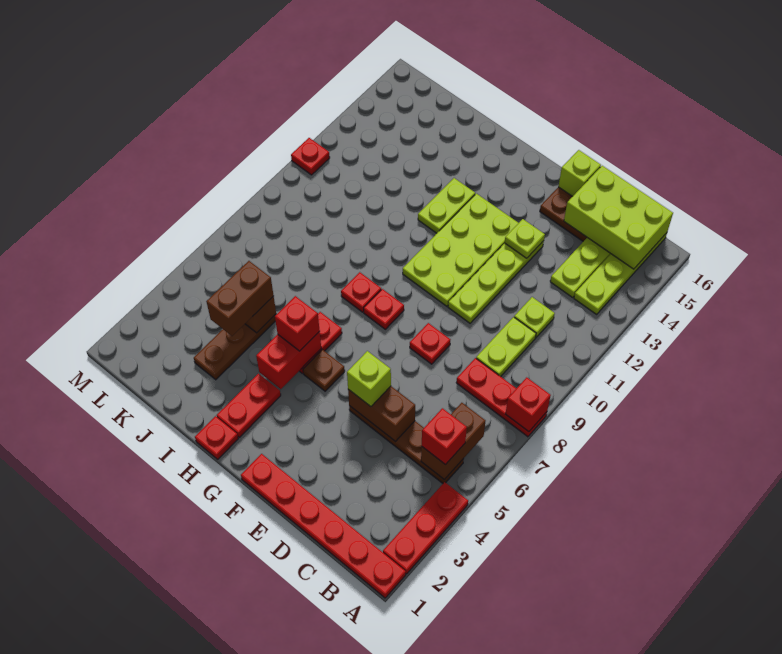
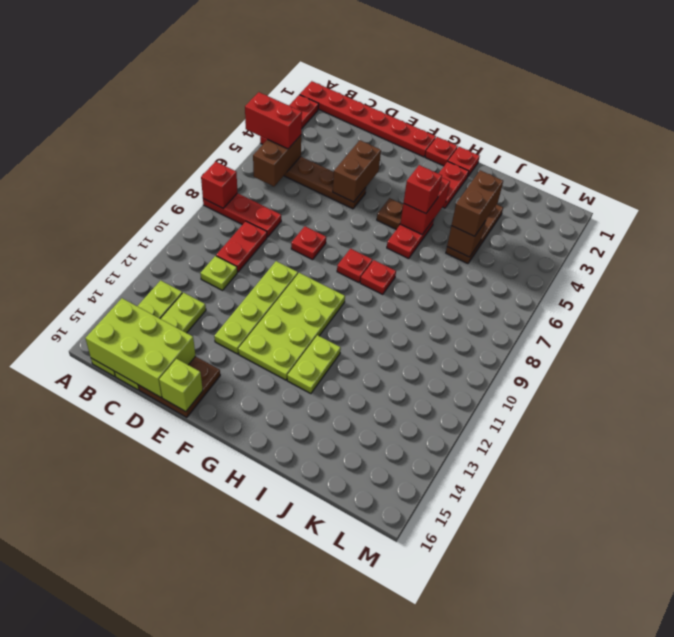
red 1x1 brick [422,408,467,465] -> red 1x2 brick [245,92,302,149]
lime 1x2 plate [476,317,536,376] -> red 1x2 plate [216,221,267,272]
brown 1x2 brick [348,386,415,442] -> brown 1x2 brick turned to [333,140,381,202]
lime 1x1 brick [347,351,391,406] -> none
lime 1x1 plate [505,219,545,258] -> none
red 1x1 plate [291,138,330,175] -> red 1x1 plate moved to [425,137,458,166]

